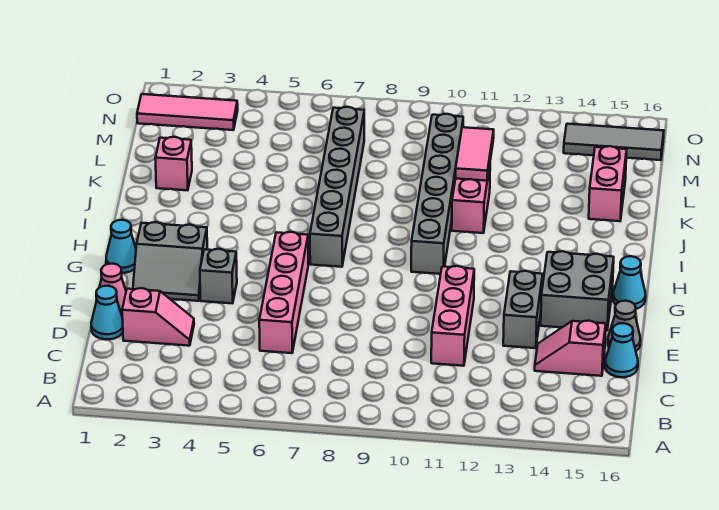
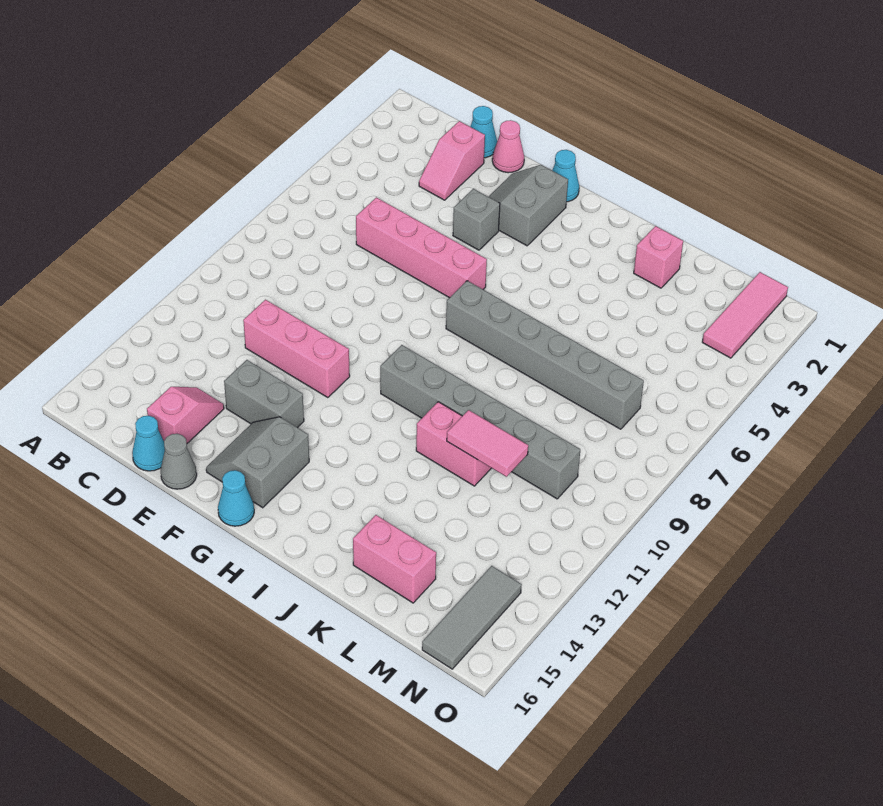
grey 2x2 brick [541,251,614,331] -> grey 2x2 slope [206,417,309,508]

